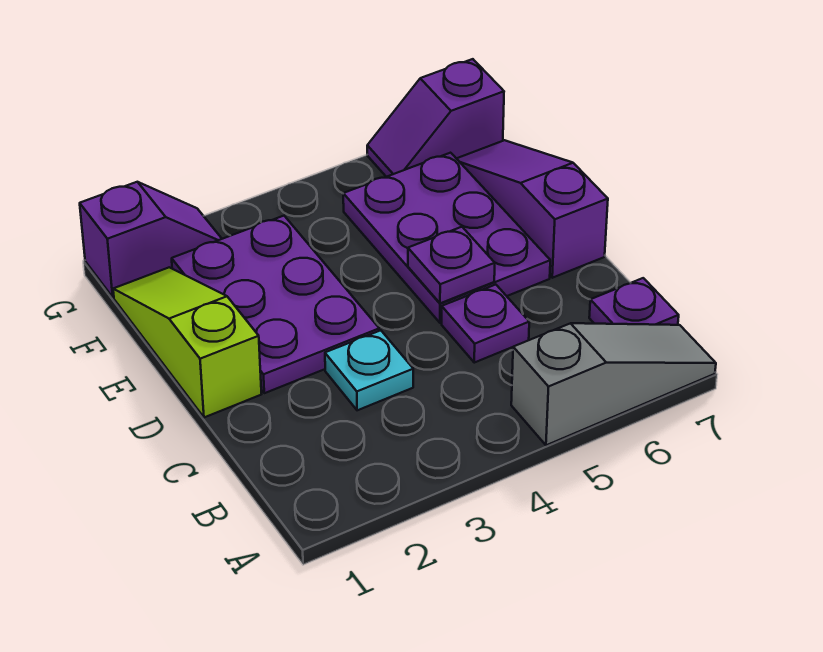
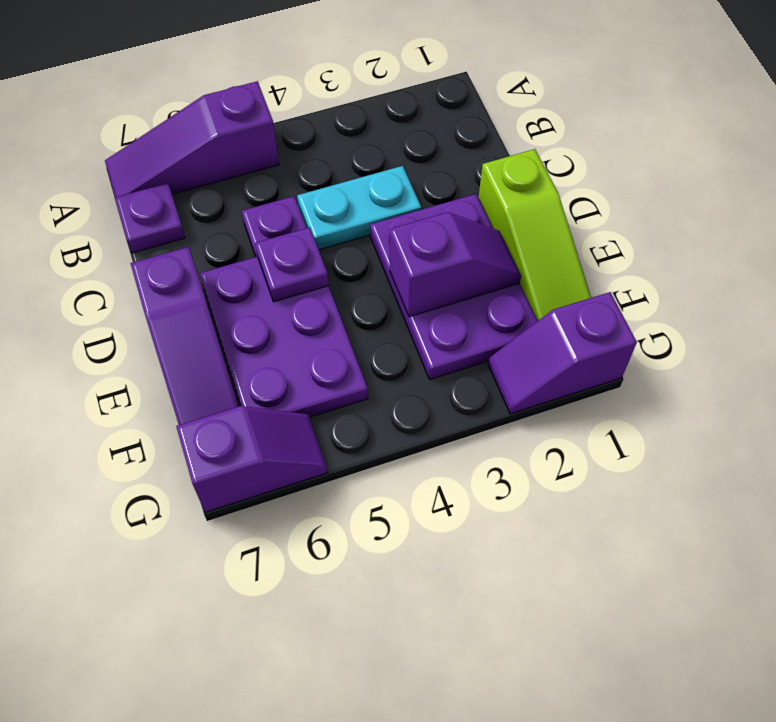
grey 1x3 slope [511,323,716,445] -> purple 1x3 slope [105,81,279,197]
cyan 1x1 plate [325,330,413,410] -> cyan 1x2 plate [297,166,421,250]
none -> purple 1x2 slope [390,212,521,317]

